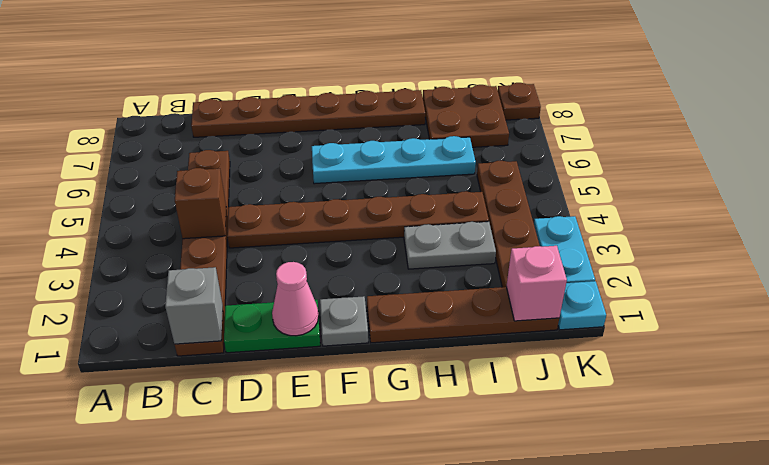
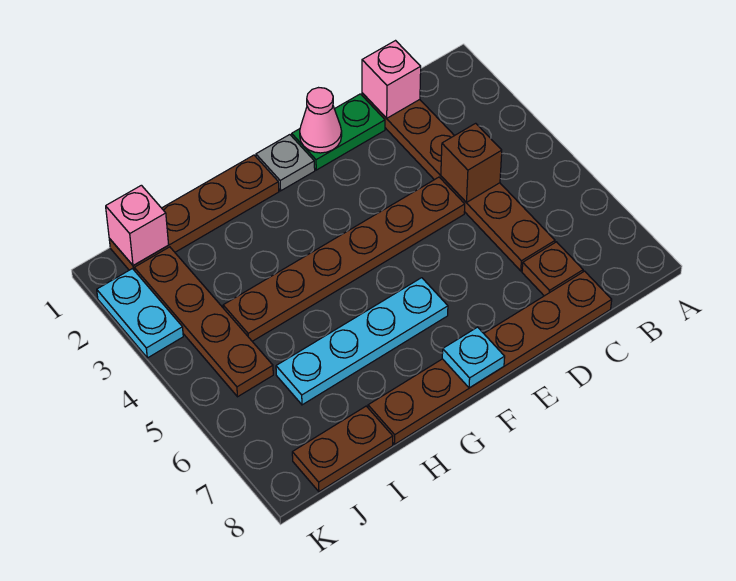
grey 1x1 brick [165,267,223,344] -> pink 1x1 brick [362,41,421,118]
grey 1x2 plate [404,222,496,269] -> none
brown 2x2 plate [423,85,509,147] -> brown 1x2 plate [292,406,393,492]
cyan 1x1 plate [558,281,606,330] -> cyan 1x1 plate moved to [442,327,505,388]
brown 1x1 plate [498,83,541,120] -> brown 1x1 plate moved to [522,242,583,296]

